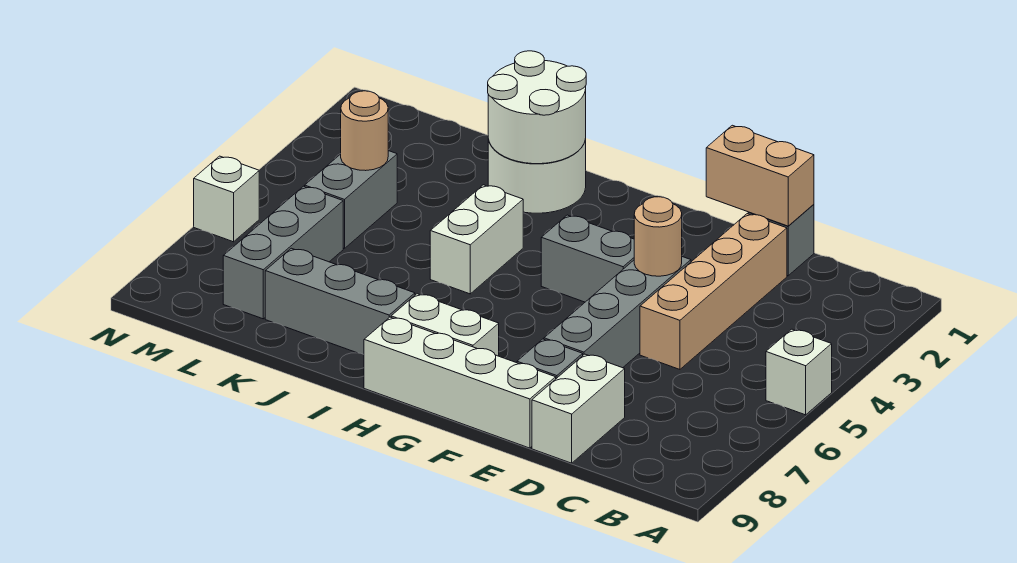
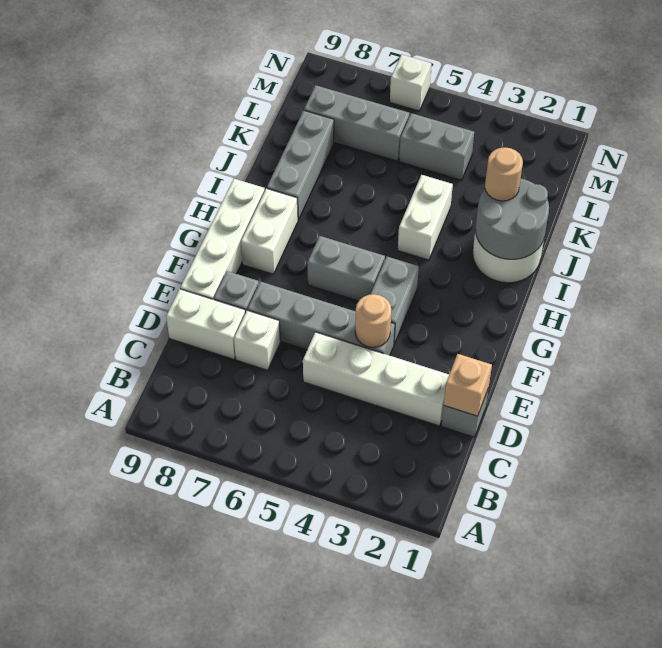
white 1x1 brick [766,329,832,415] -> white 1x1 brick moved to [234,310,280,370]
tan 1x2 brick [706,125,814,226] -> tan 1x1 brick [444,354,492,416]
tan 1x4 brick [640,214,787,369] -> white 1x4 brick [303,332,449,426]
none -> grey 1x2 brick [307,236,385,301]
white 2x2 round brick [488,51,586,164] -> grey 2x2 round brick [475,179,549,259]
white 1x2 brick [430,185,523,294] -> white 1x2 brick turned to [398,175,453,260]
tan 1x1 round brick [341,91,388,171] -> tan 1x1 round brick moved to [485,147,523,201]

